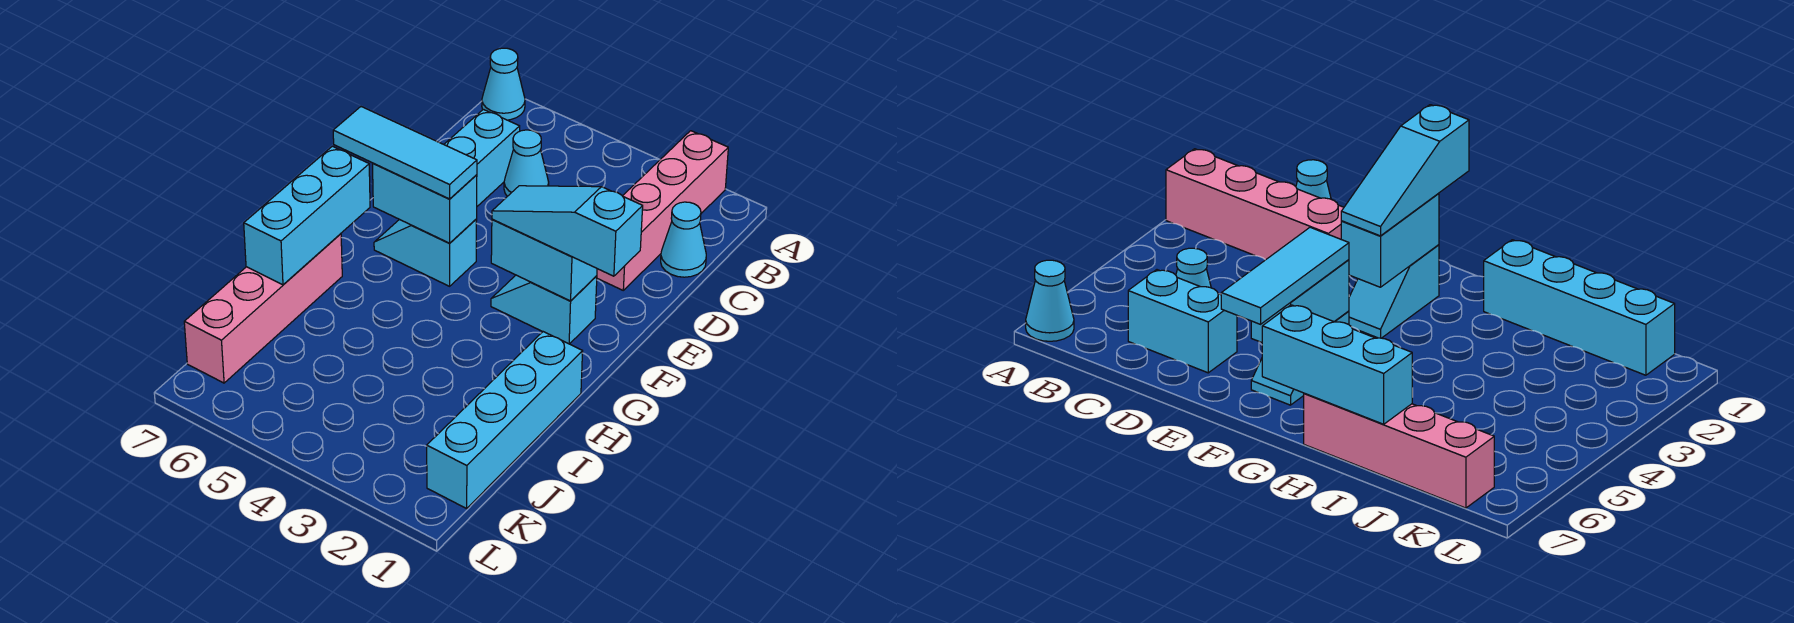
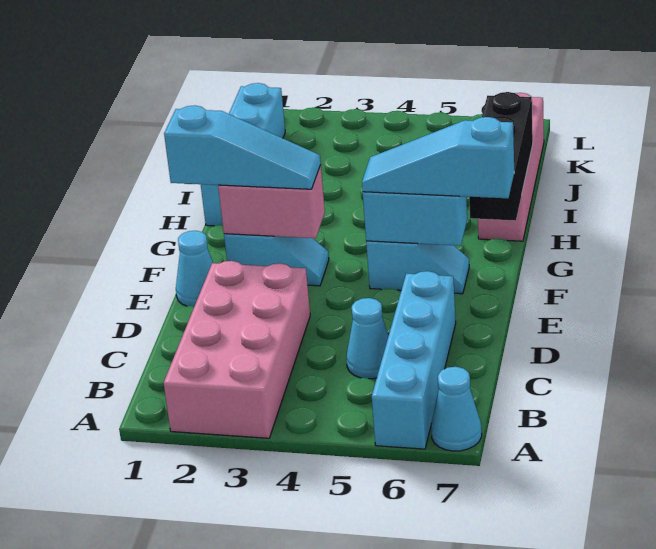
pink 1x4 brick [597,131,728,290] -> pink 2x4 brick [164,261,310,438]
cyan 1x1 cone [661,202,706,277] -> cyan 1x1 cone moved to [176,231,213,307]
cyan 1x2 brick [444,109,520,206] -> cyan 1x4 brick [372,271,456,449]
cyan 1x2 brick [491,219,597,301] -> pink 1x2 brick [218,166,325,238]
cyan 1x3 tile [333,107,477,199] -> cyan 1x3 slope [362,117,514,198]
cyan 1x3 brick [244,146,370,285] -> black 1x3 brick [469,92,533,221]

